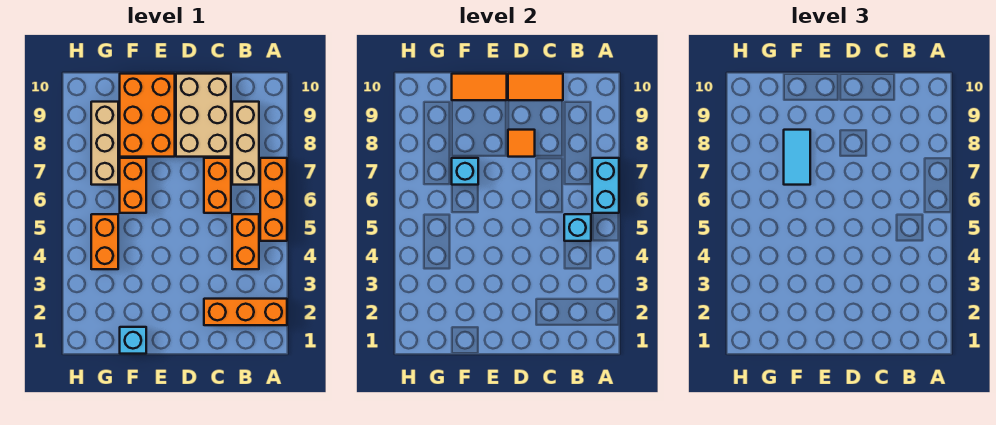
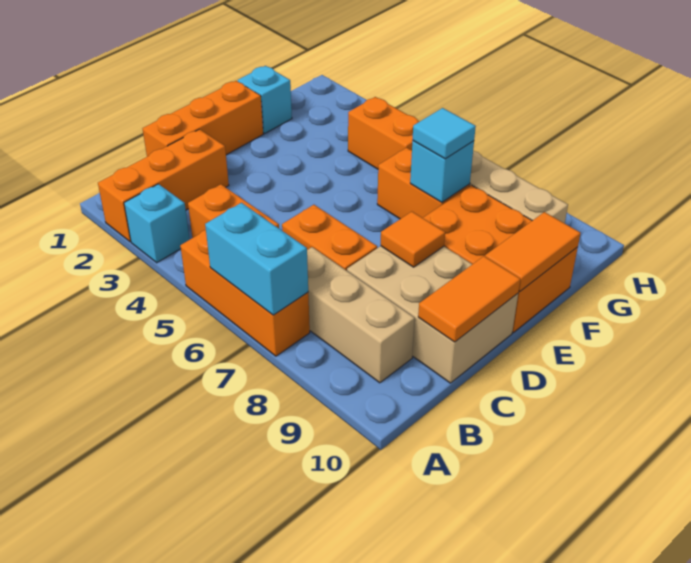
cyan 1x1 brick [564,214,591,241] -> cyan 1x1 brick moved to [124,184,190,263]
none -> orange 1x3 brick [143,81,263,157]
cyan 1x2 tile [784,130,810,185] -> cyan 1x1 tile [413,108,476,159]

